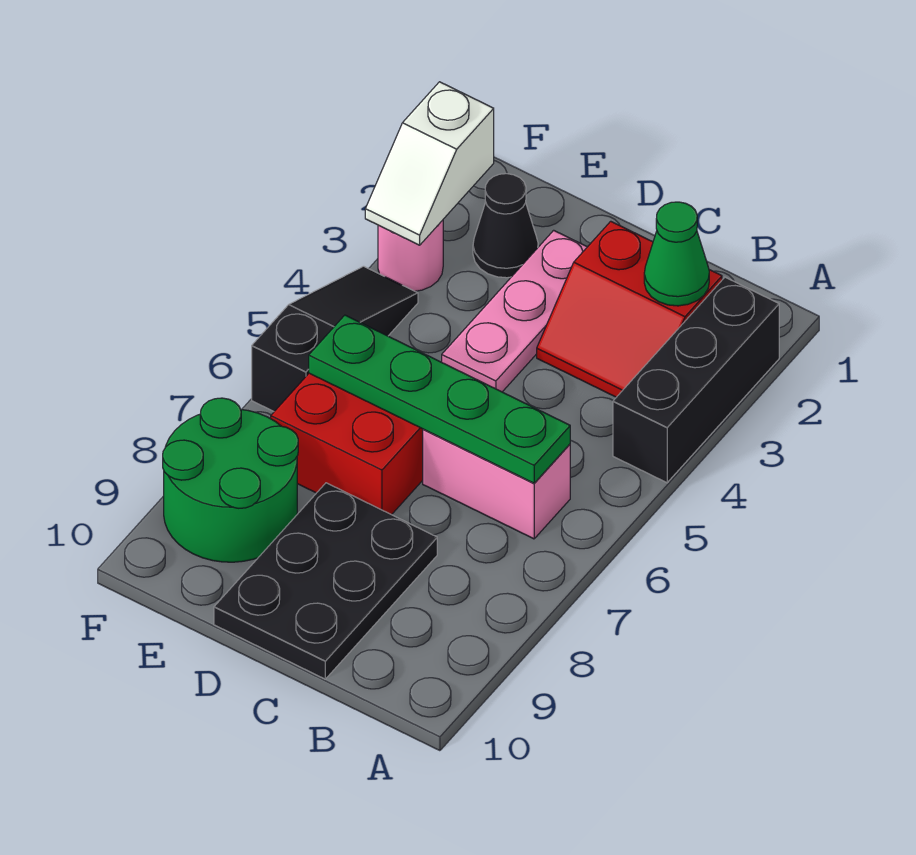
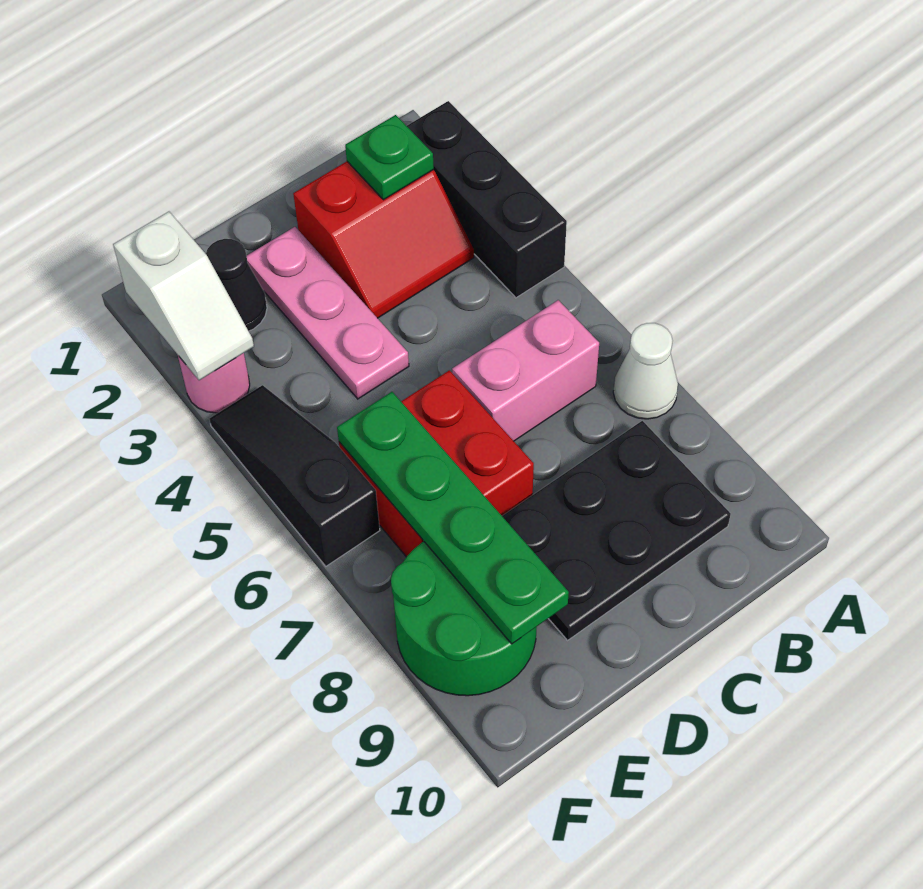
none -> white 1x1 cone [613,323,678,419]
green 1x1 cone [644,202,709,306] -> green 1x1 plate [345,115,434,200]
green 1x4 plate [309,315,570,483] -> green 1x4 plate turned to [337,392,569,644]
black 2x3 plate [214,483,437,679] -> black 2x3 plate turned to [502,421,731,640]

